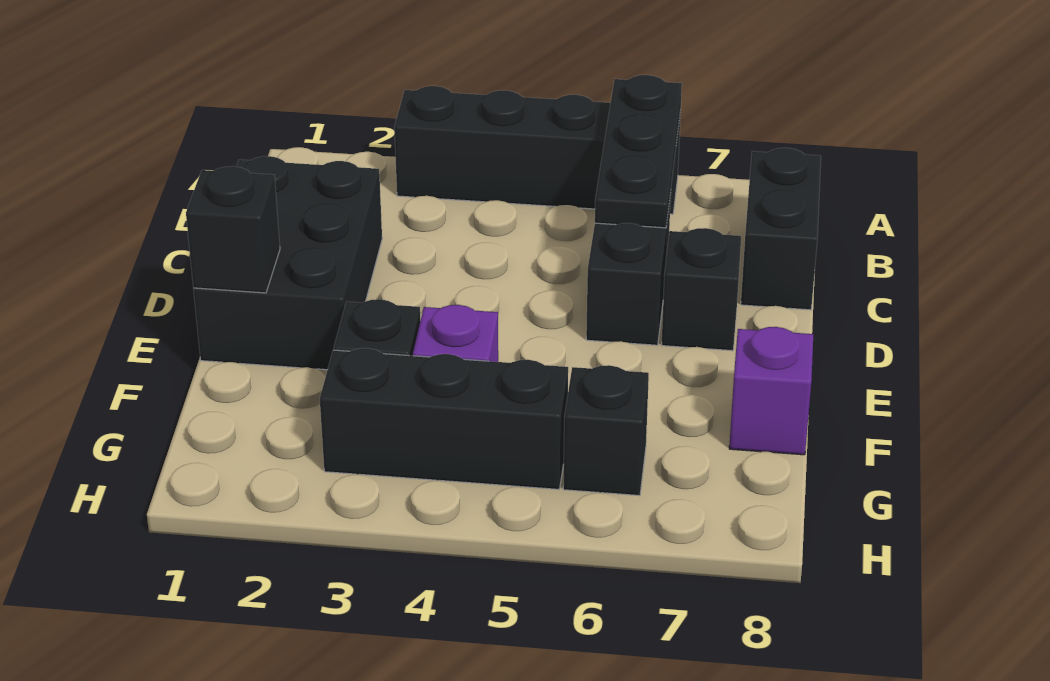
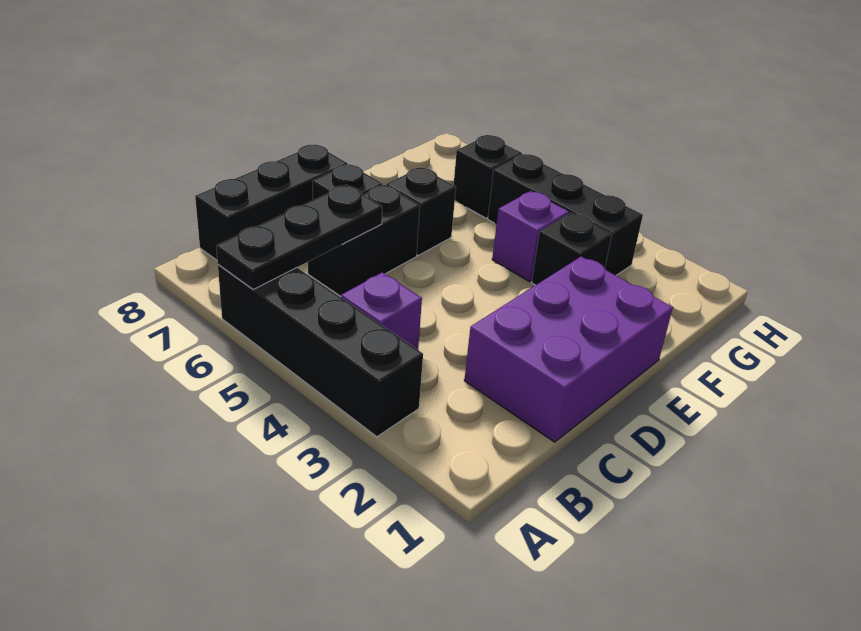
black 1x2 brick [741,148,821,310] -> black 1x3 brick [195,145,348,260]
black 2x3 brick [193,156,382,370] -> purple 2x3 brick [464,256,673,442]
black 1x1 brick [186,166,280,293] -> black 1x1 brick moved to [386,168,456,255]
purple 1x1 brick [729,327,813,455] -> purple 1x1 brick moved to [341,272,422,350]

